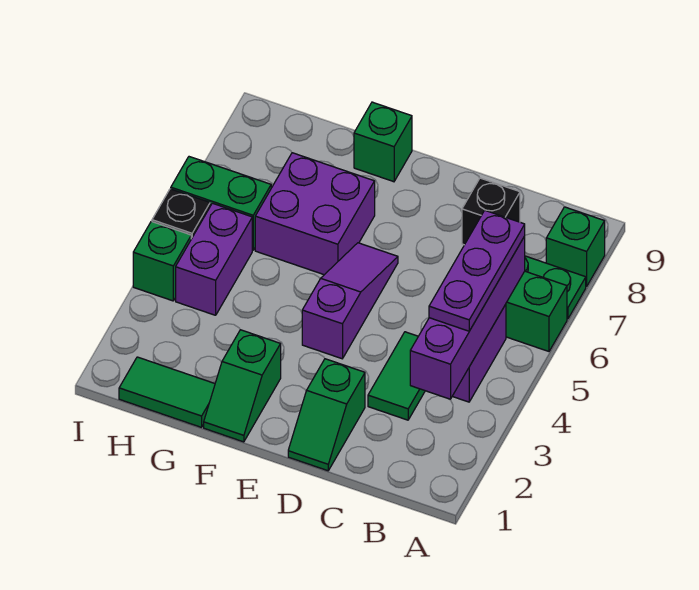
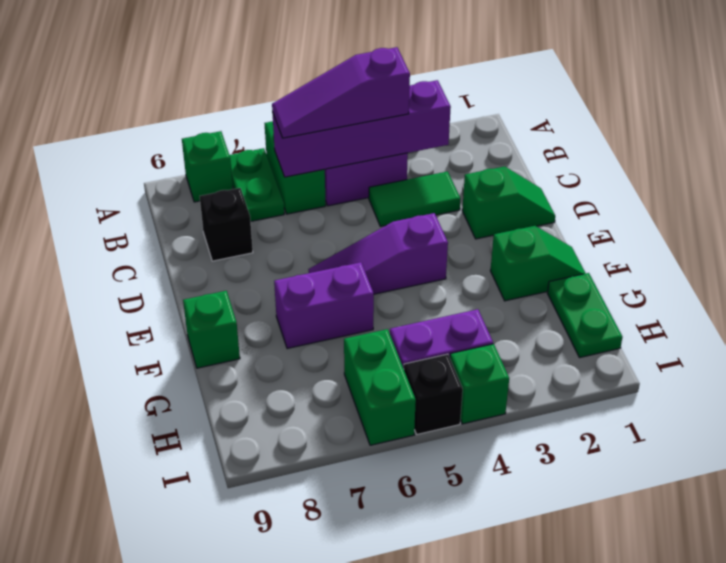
purple 1x3 plate [429,211,525,331] -> purple 1x3 slope [272,47,410,138]
purple 2x2 brick [255,153,375,275] -> purple 1x2 brick [274,262,374,349]
green 1x2 tile [119,357,215,427] -> green 1x2 plate [547,273,622,358]

